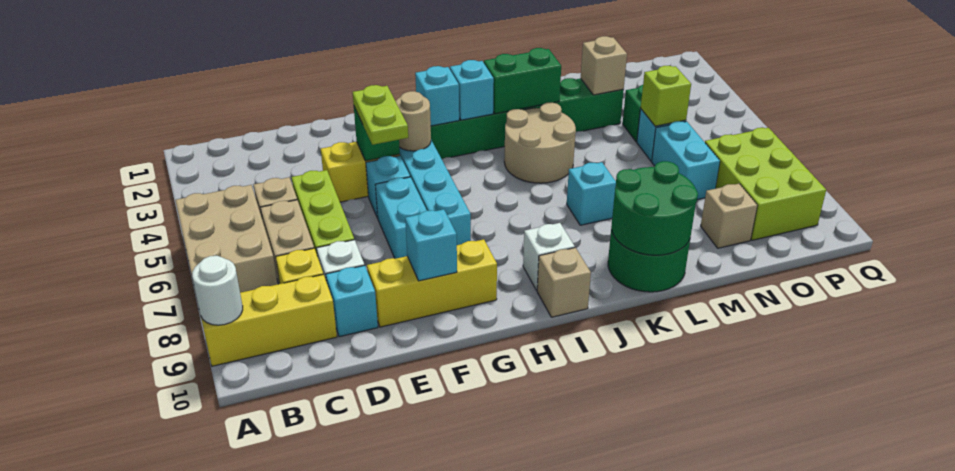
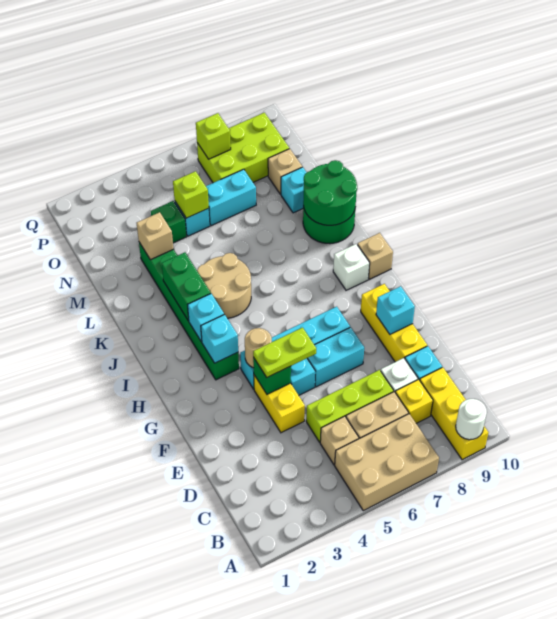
cyan 1x1 brick [567,162,616,225] -> cyan 1x1 brick moved to [281,167,307,213]
none -> lime 1x1 brick [196,113,231,159]

